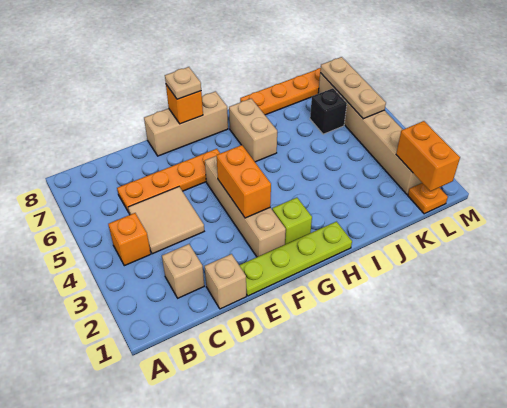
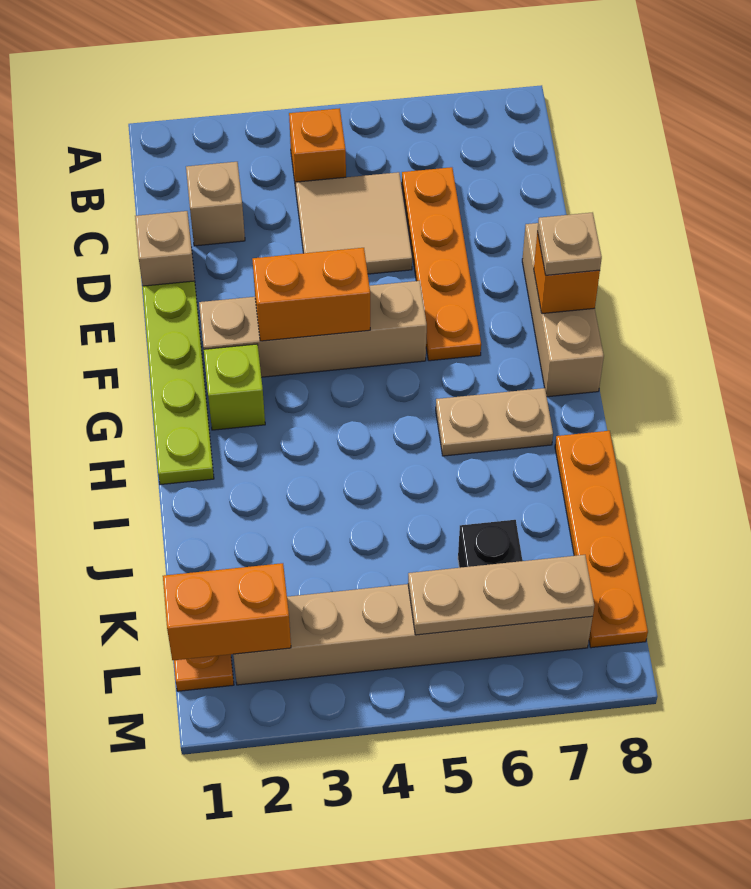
tan 1x2 brick [229,99,277,162] -> tan 1x2 plate [436,388,553,456]

